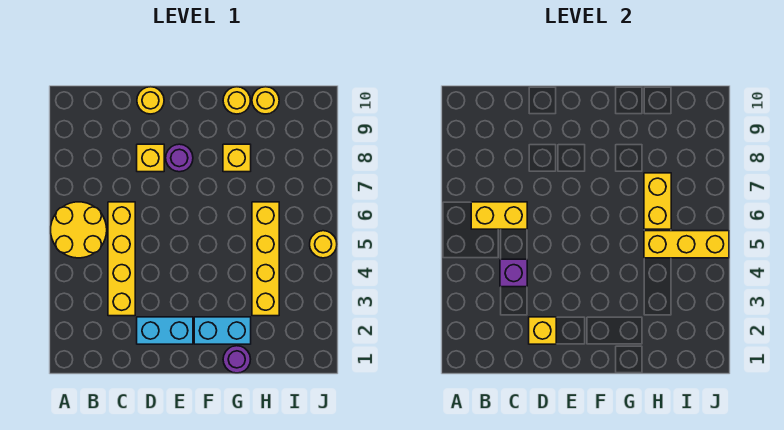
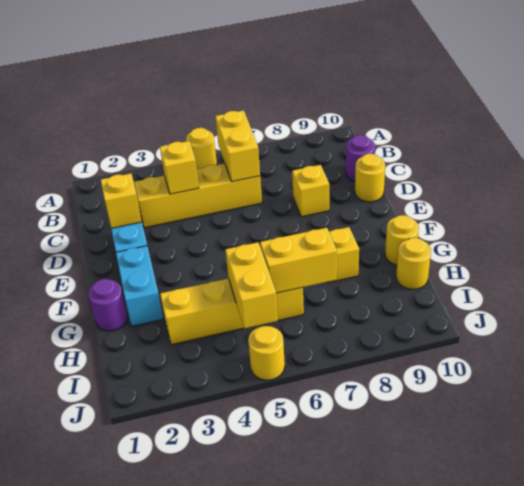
yellow 2x2 round brick [51,202,107,258] -> yellow 1x1 round brick [186,128,217,169]
purple 1x1 brick [500,259,527,287] -> yellow 1x1 brick [160,141,199,194]
purple 1x1 round brick [166,144,193,172] -> purple 1x1 round brick moved to [346,135,375,182]
yellow 1x3 brick [644,231,729,258] -> yellow 1x2 brick [225,242,278,329]

